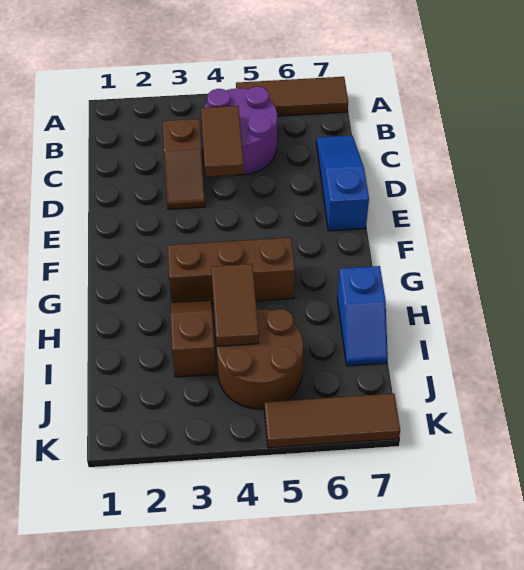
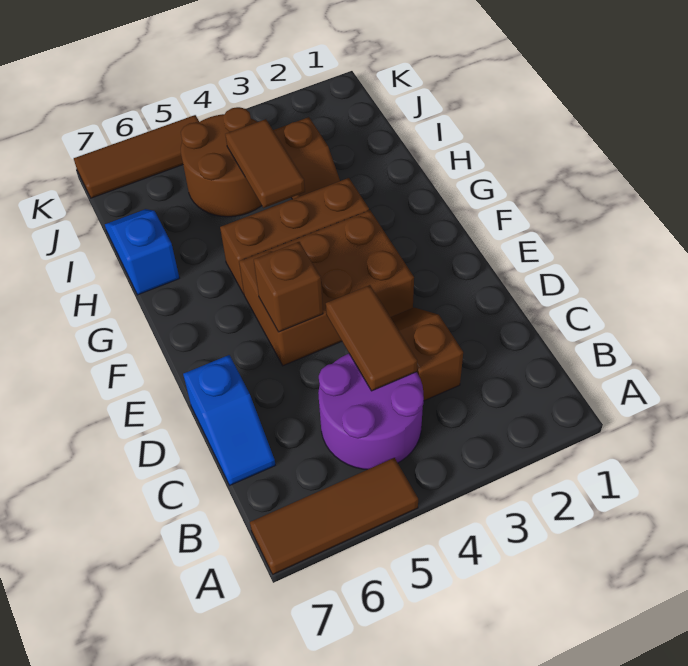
blue 1x3 slope [316,136,369,231] -> blue 1x2 slope [183,355,275,485]
none -> brown 2x3 brick [239,210,414,366]
none -> brown 1x1 brick [254,242,323,332]

